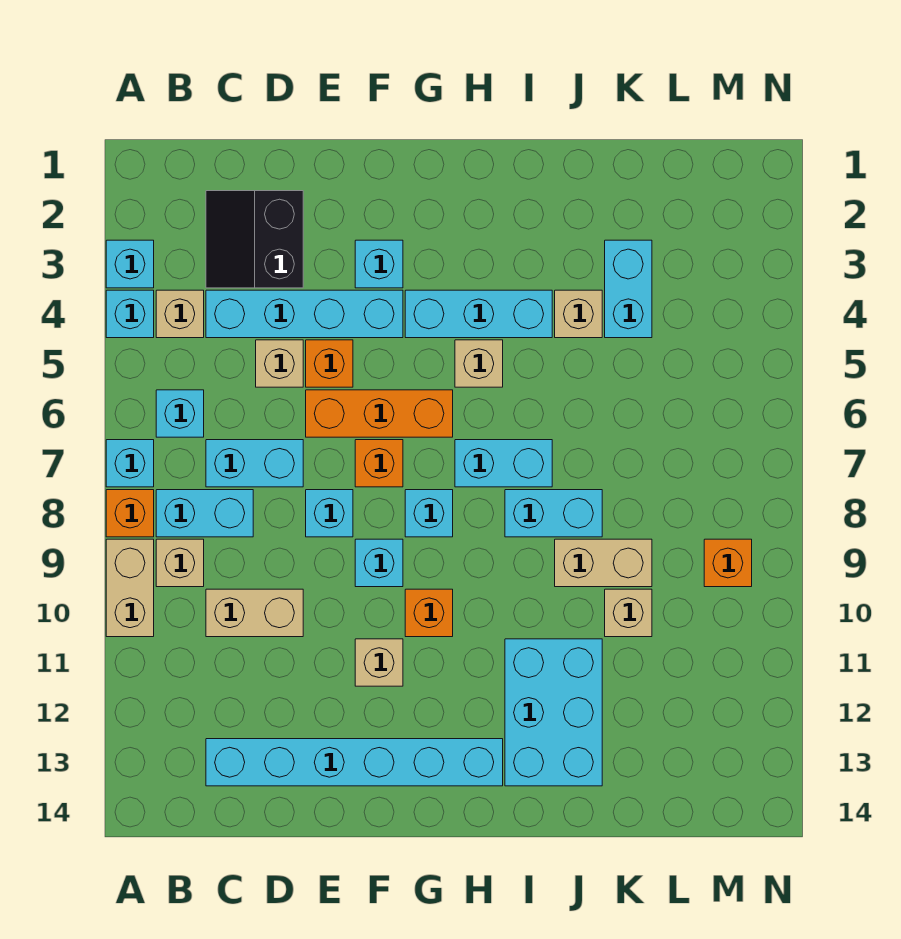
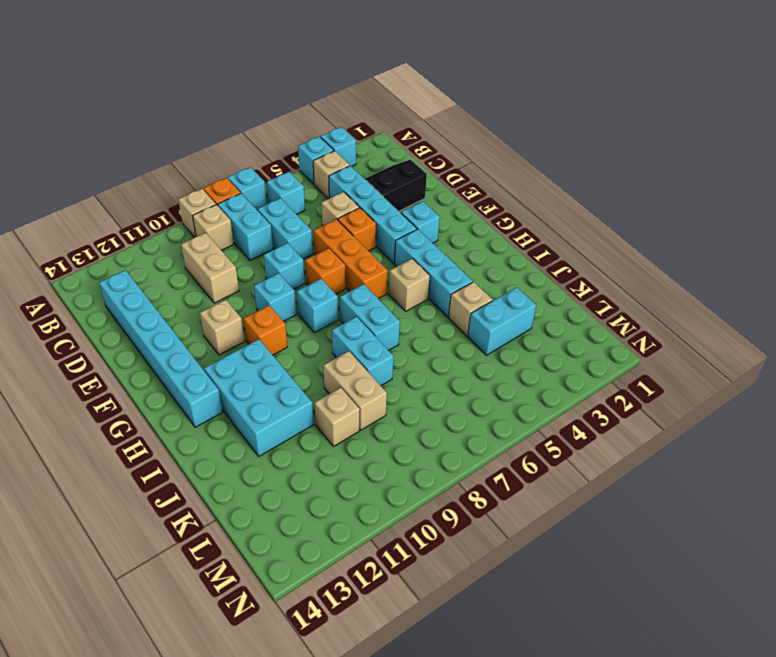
tan 1x2 brick [106,539,154,637] -> tan 1x1 brick [178,189,216,237]
cyan 2x3 brick [505,639,602,786] -> cyan 2x3 brick turned to [204,339,313,456]
orange 1x1 brick [704,539,752,587] -> none

